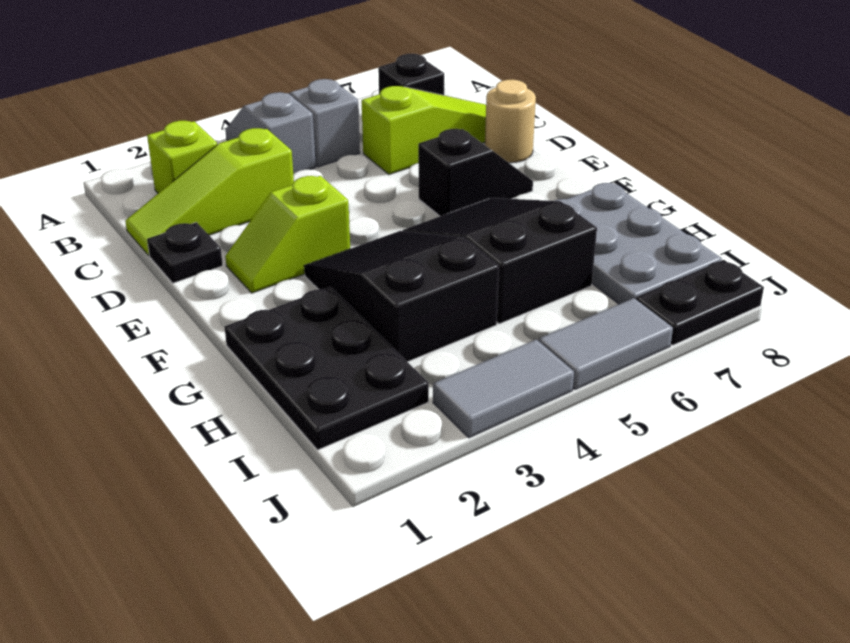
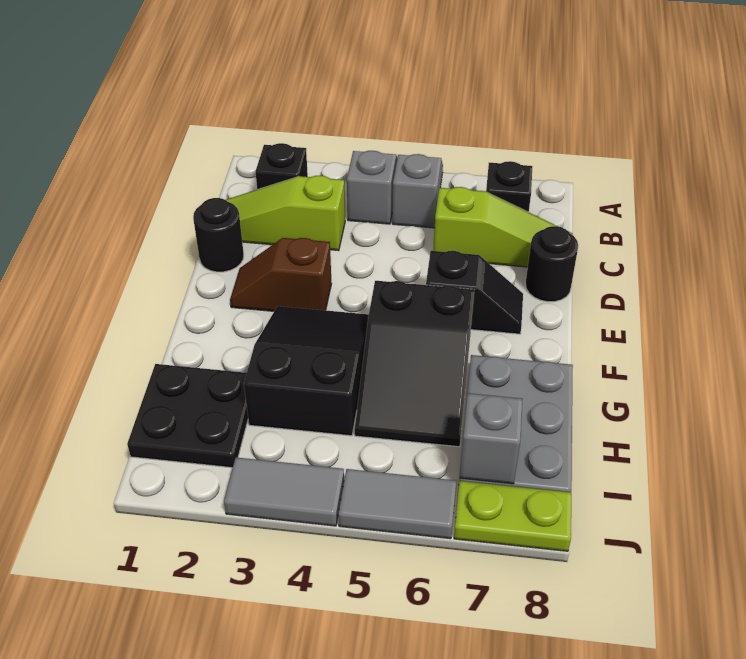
lime 1x1 brick [147,121,217,193] -> black 1x1 brick [256,143,308,189]
black 1x1 plate [147,222,223,283] -> black 1x1 round brick [193,198,244,272]
tan 1x1 round brick [485,80,536,163] -> black 1x1 round brick [525,226,578,302]
lime 1x2 slope [225,176,350,293] -> brown 1x2 slope [230,238,332,311]
black 2x3 slope [402,198,597,324] -> black 2x3 slope turned to [355,281,474,447]
black 2x3 plate [224,287,429,450] -> black 2x2 plate [127,364,248,468]
none -> grey 1x1 brick [460,393,522,484]
black 1x2 plate [636,260,764,345] -> lime 1x2 plate [454,481,571,551]

